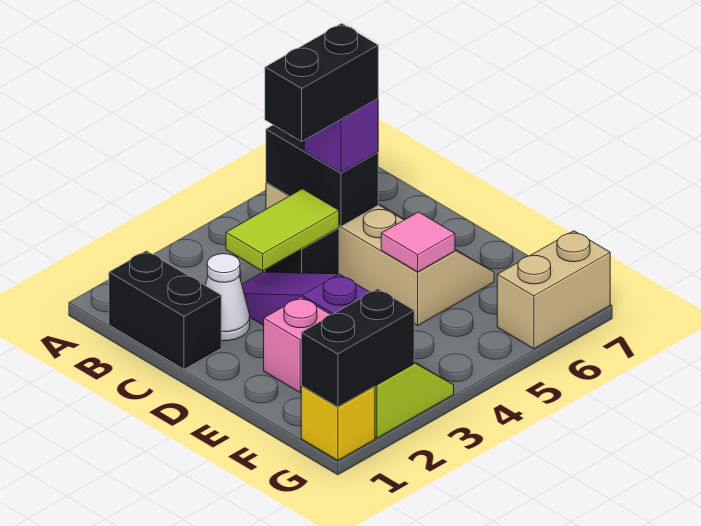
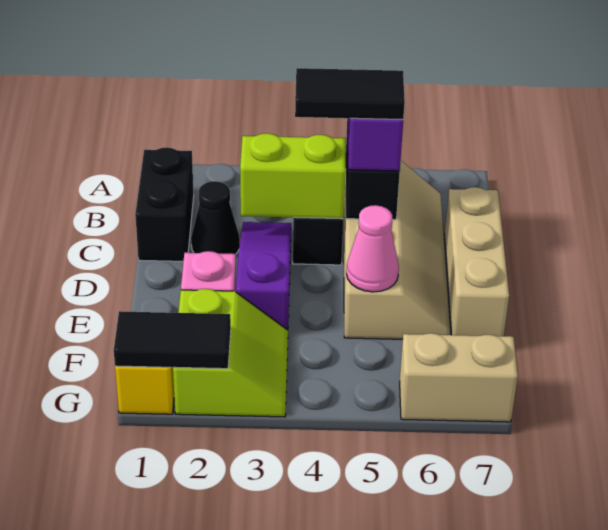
white 1x1 cone [205,254,250,341] -> black 1x1 cone [191,181,240,254]
lime 1x2 tile [226,189,339,271] -> lime 1x2 brick [240,133,346,219]
black 1x2 brick [265,23,378,141] -> black 1x2 tile [295,68,405,120]
none -> tan 1x3 brick [445,187,509,336]
pink 1x1 tile [381,212,455,272] -> pink 1x1 cone [346,205,399,292]
black 1x2 brick [301,289,414,407] -> black 1x2 tile [114,311,231,369]

